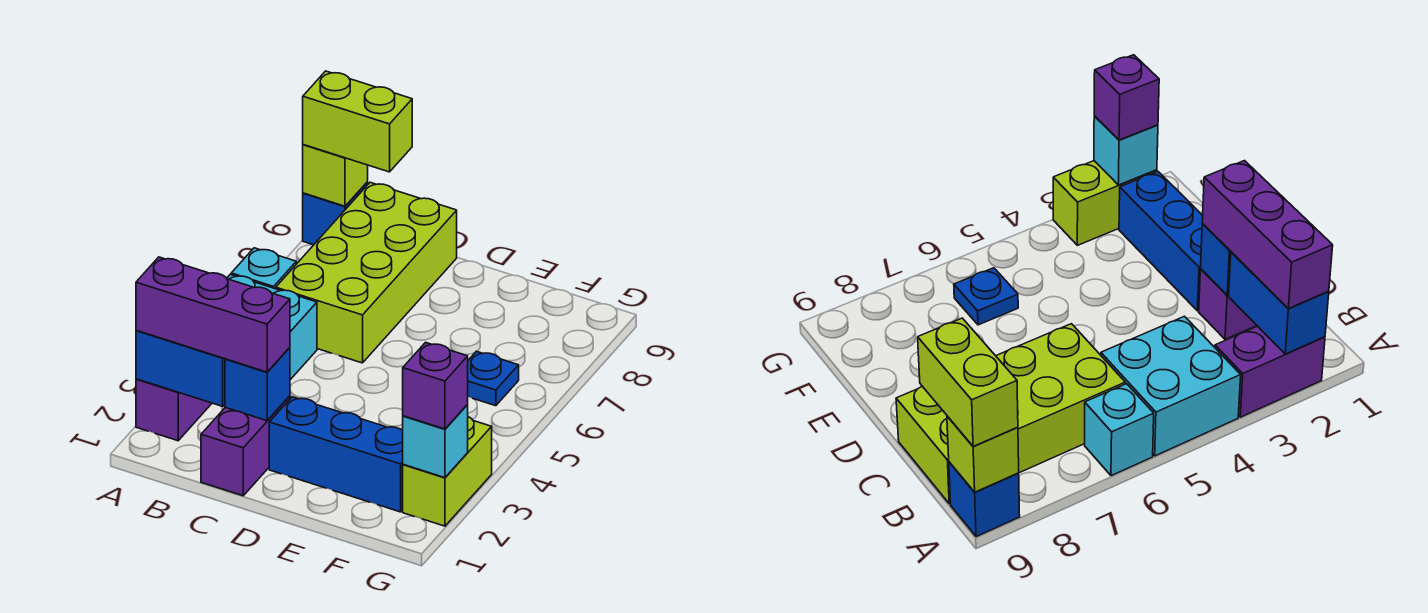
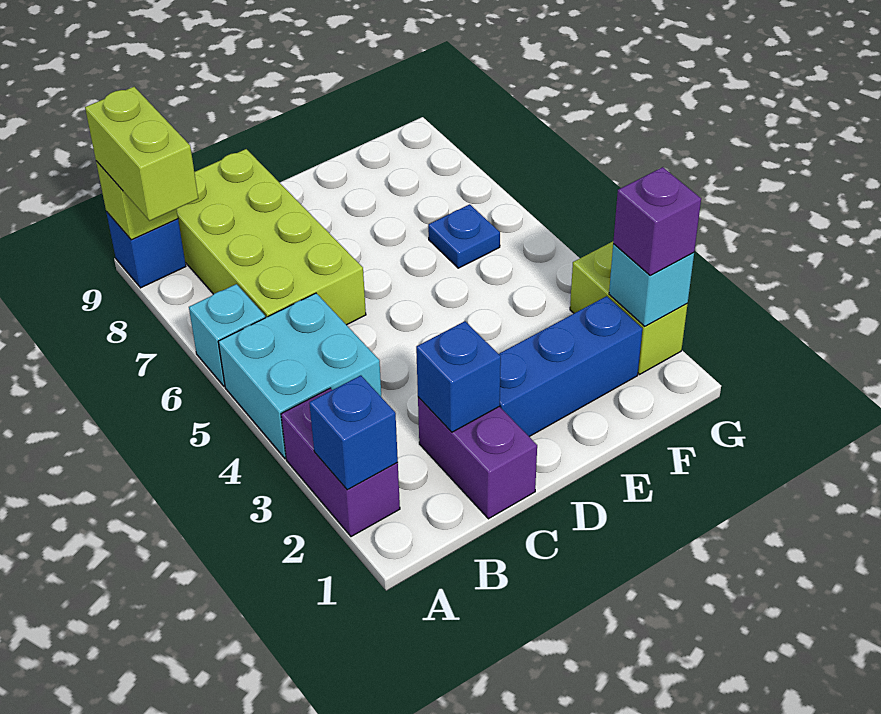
blue 1x2 brick [136,331,225,406] -> blue 1x1 brick [309,375,398,490]
purple 1x3 brick [136,257,290,372] -> none
lime 1x2 brick [303,71,412,172] -> lime 1x2 brick turned to [85,87,198,221]

